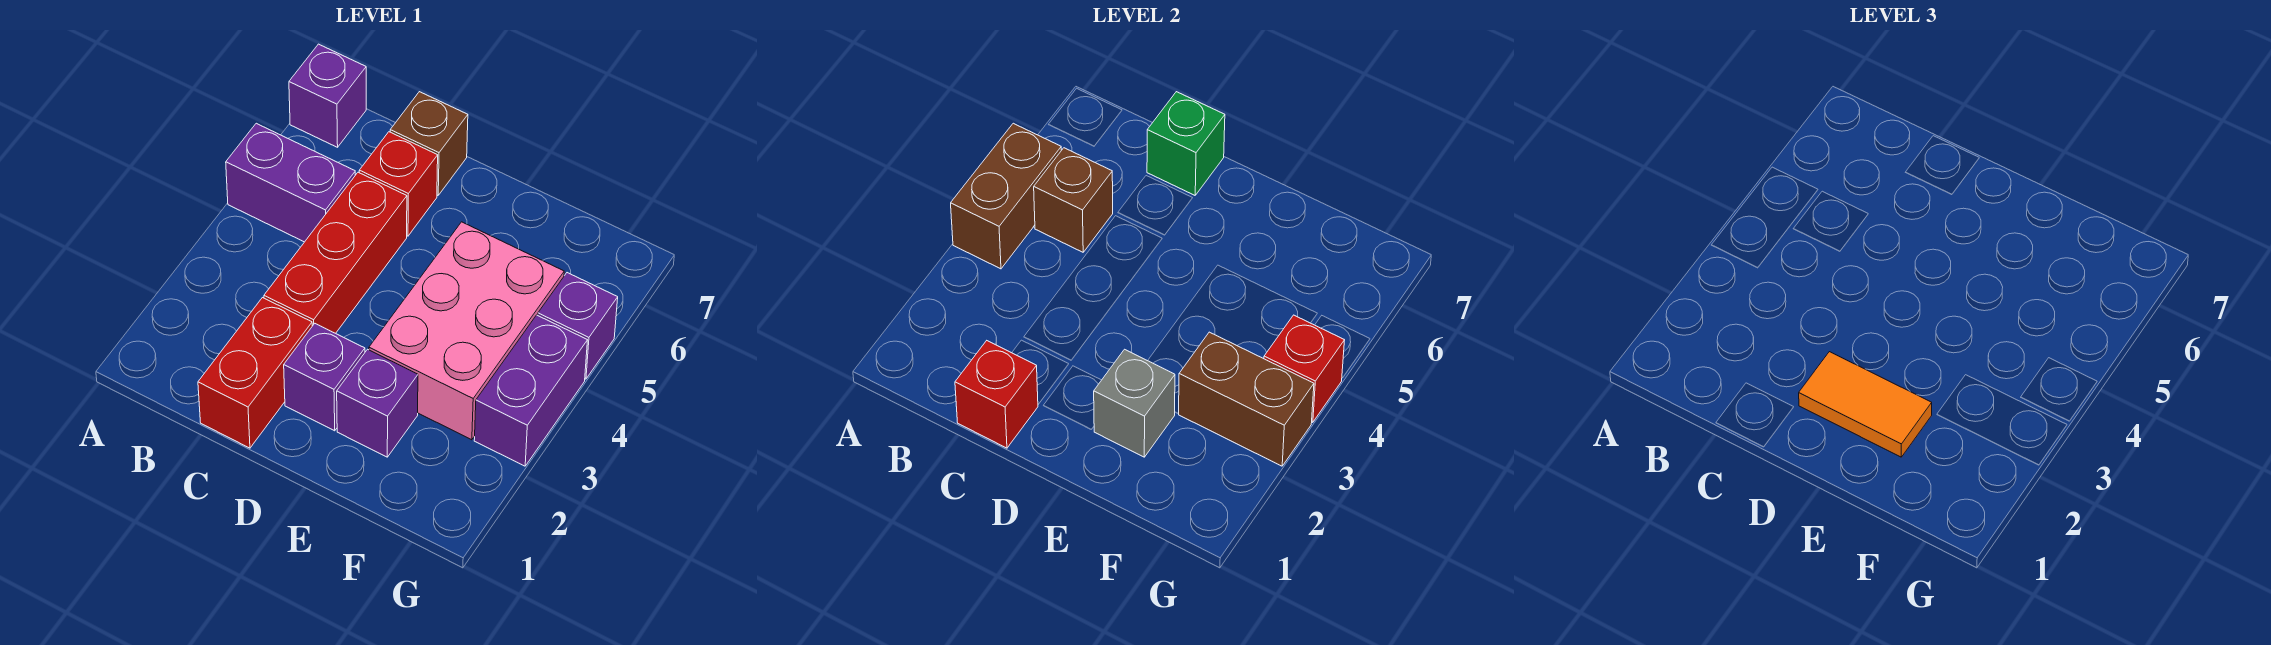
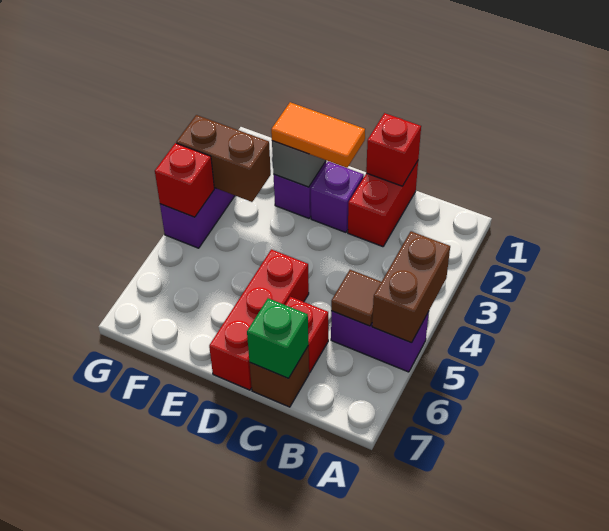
purple 1x1 brick [289,44,366,147] -> none
brown 1x1 brick [1034,148,1113,252] -> brown 1x1 tile [331,270,381,326]
red 1x3 brick [264,172,407,333] -> red 1x3 brick moved to [209,249,309,390]
pink 2x3 brick [369,222,564,440] -> none
purple 1x1 brick [538,273,618,379] -> none

